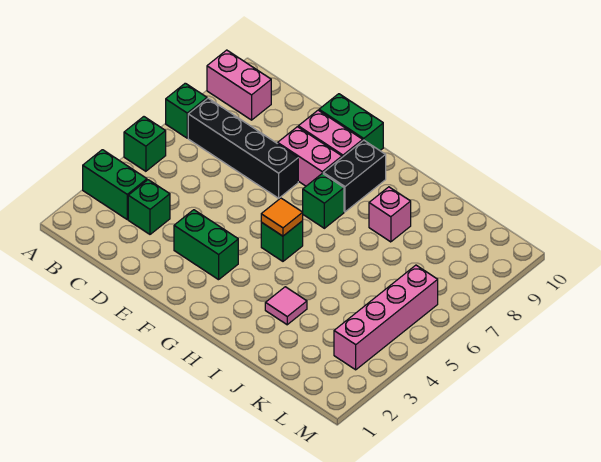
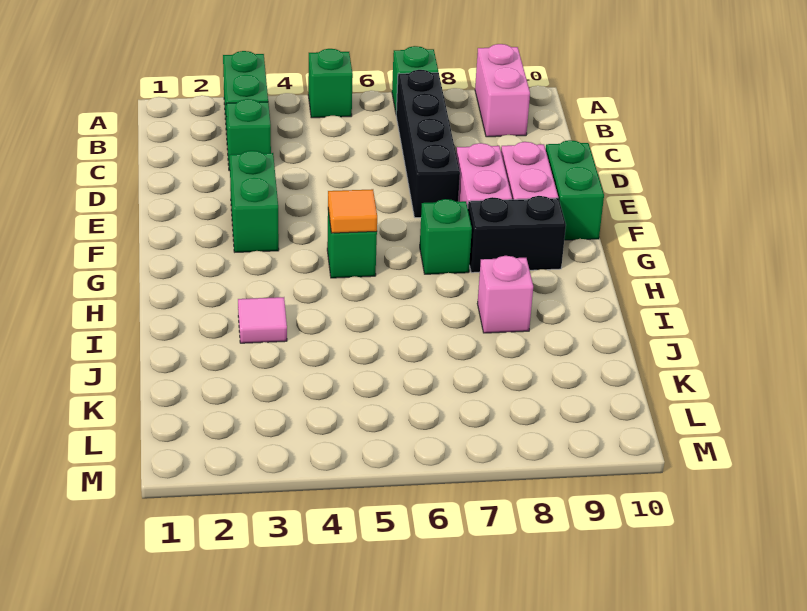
pink 1x4 brick [334,265,438,370] -> none

